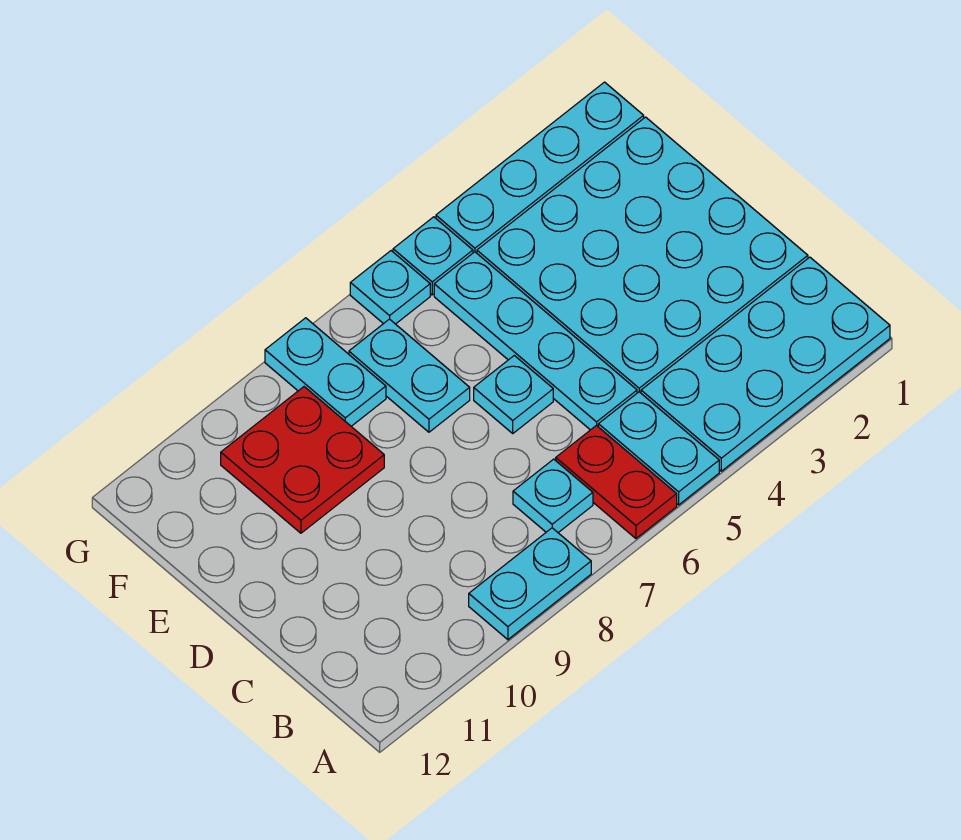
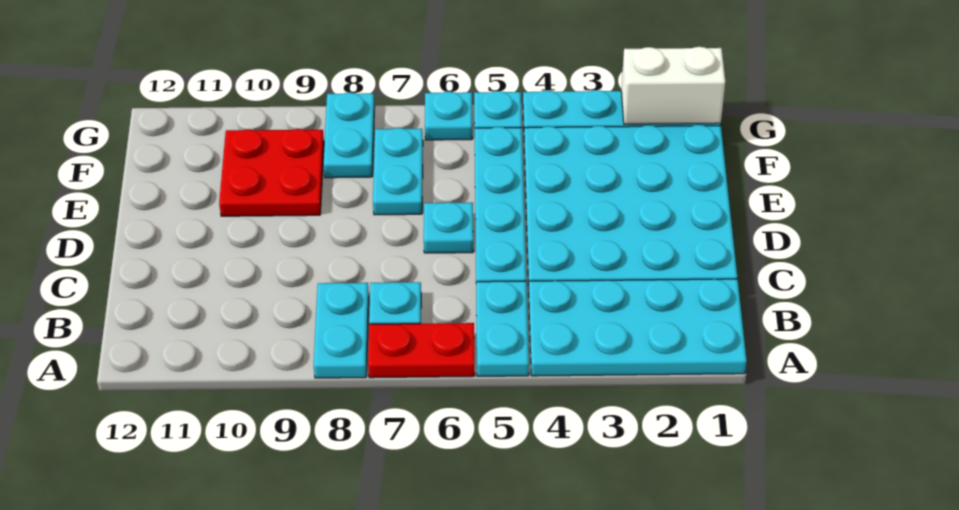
red 1x2 plate [556,425,677,538] -> red 1x2 plate turned to [368,323,475,378]
cyan 1x2 plate [469,528,591,640] -> cyan 1x2 plate turned to [314,283,369,378]
none -> white 1x2 brick [621,47,725,124]

